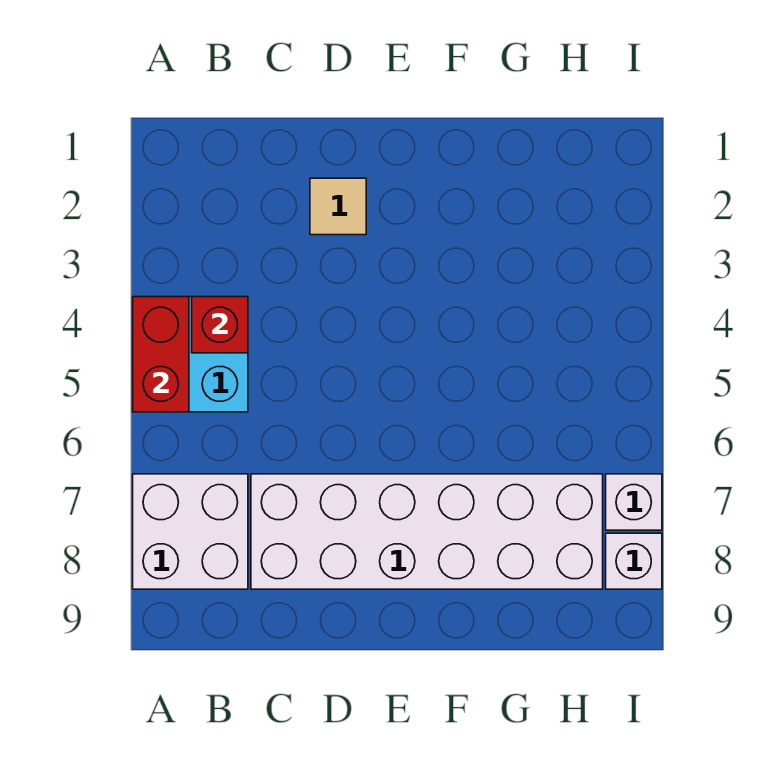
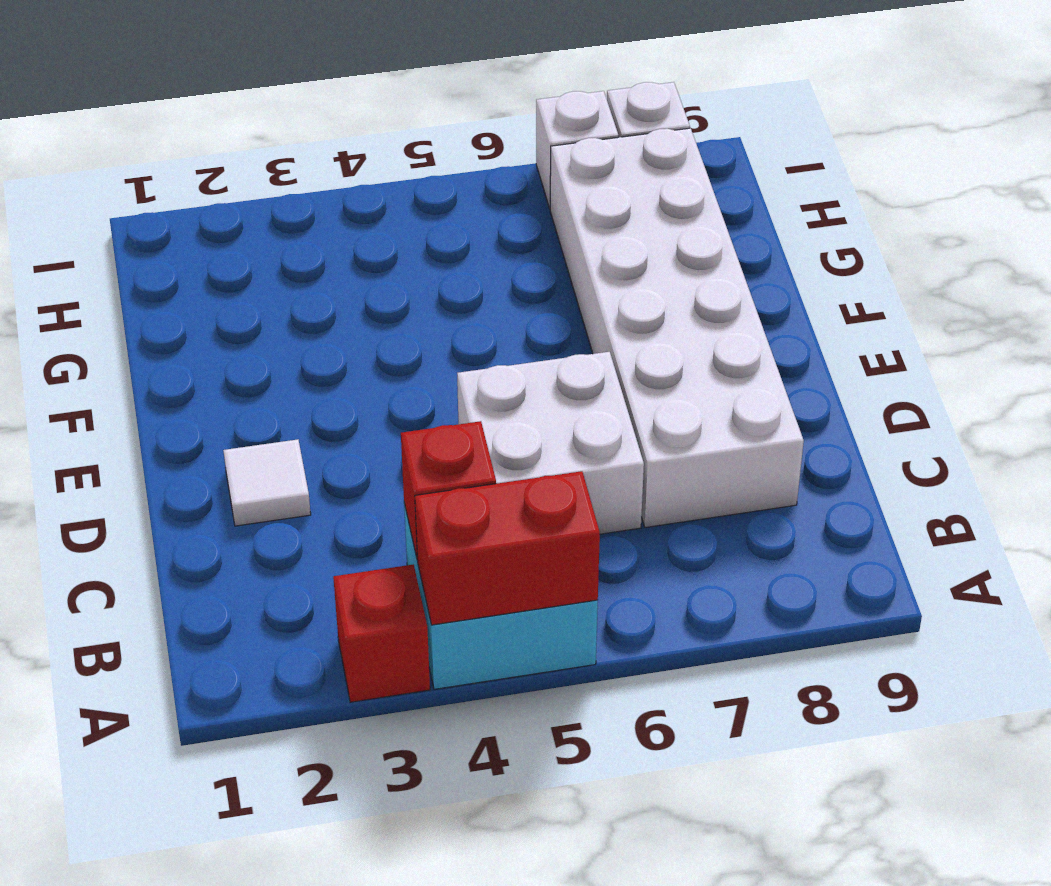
none -> red 1x1 brick [333,564,430,702]
white 2x2 brick [133,474,248,589] -> white 2x2 brick moved to [457,352,644,534]
tan 1x1 tile [310,178,366,235] -> white 1x1 tile [223,439,311,526]

